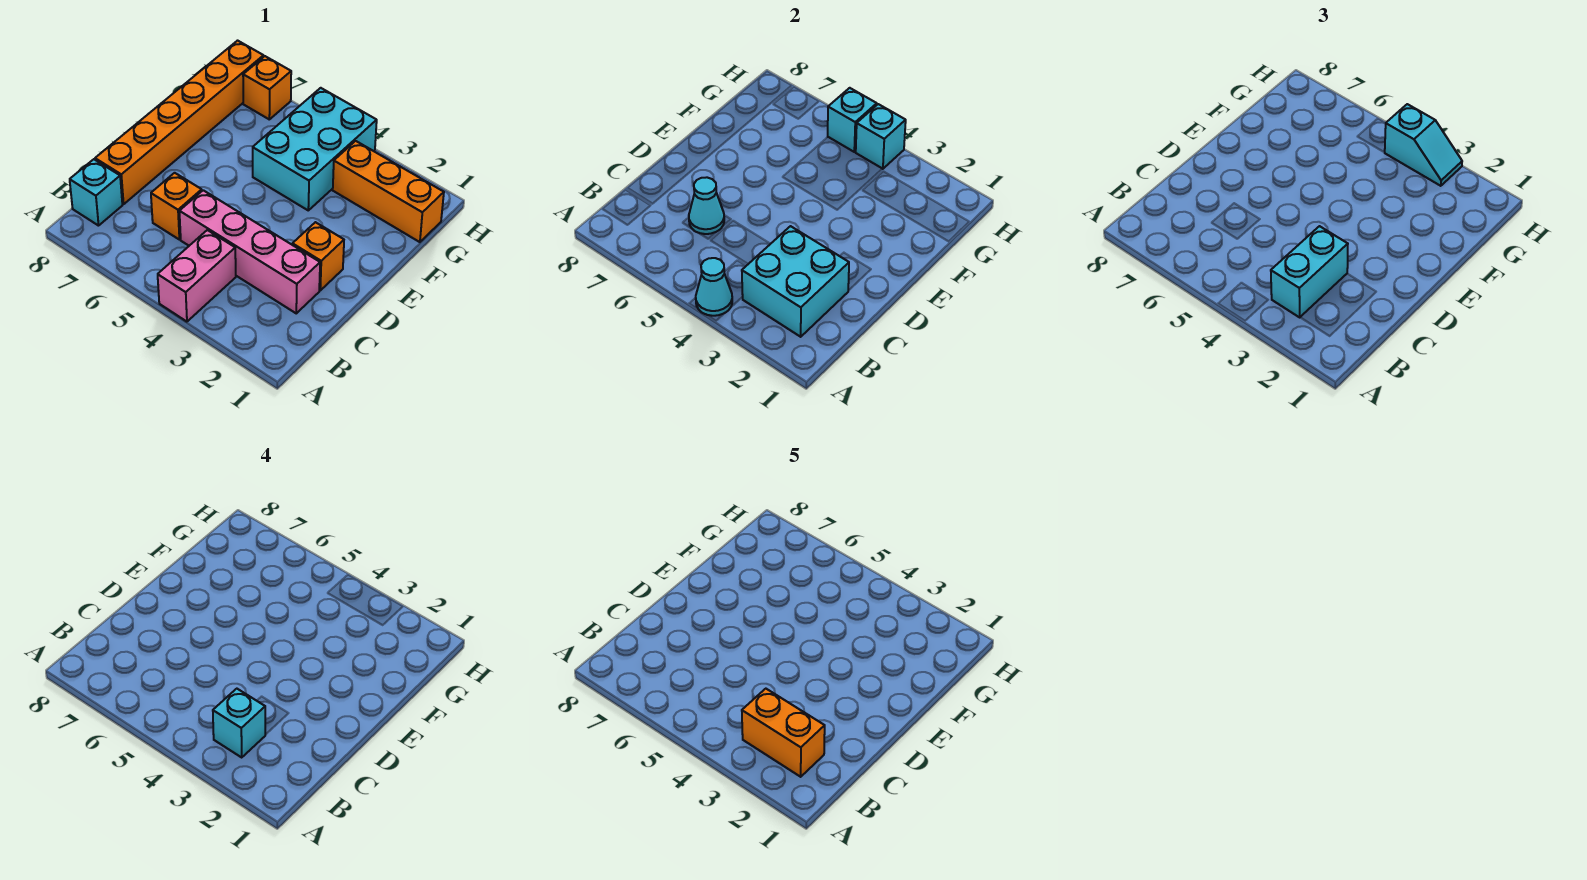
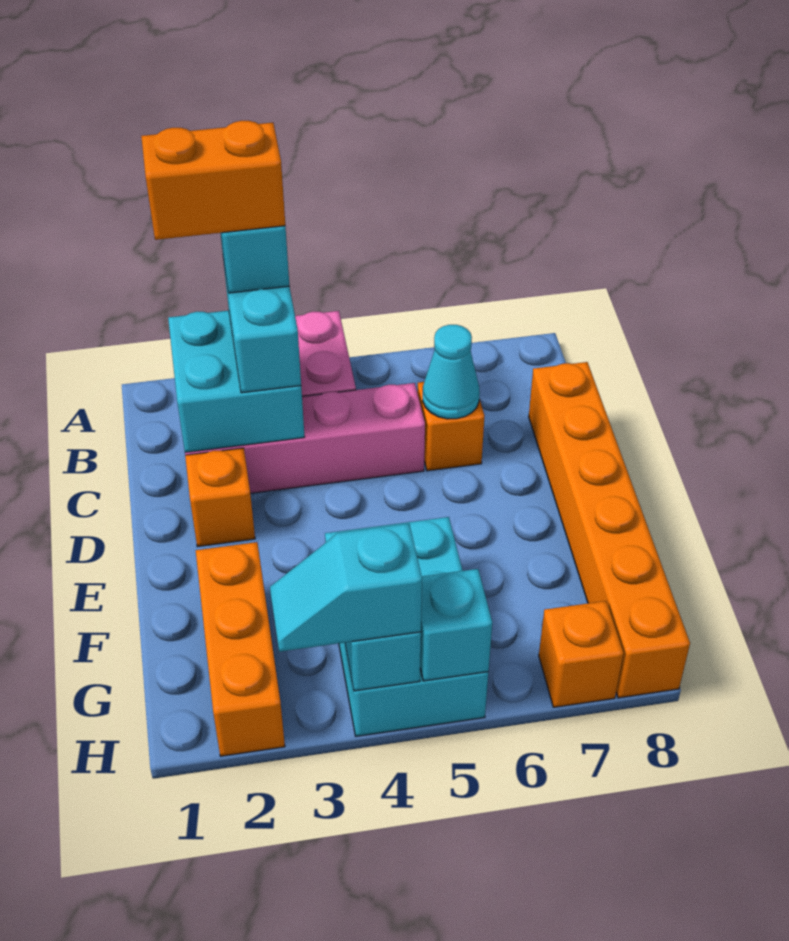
cyan 1x1 cone [696,258,732,316] -> none
cyan 1x1 brick [70,159,122,226] -> none
orange 1x3 brick [333,141,444,242] -> orange 1x3 brick turned to [196,542,285,756]

